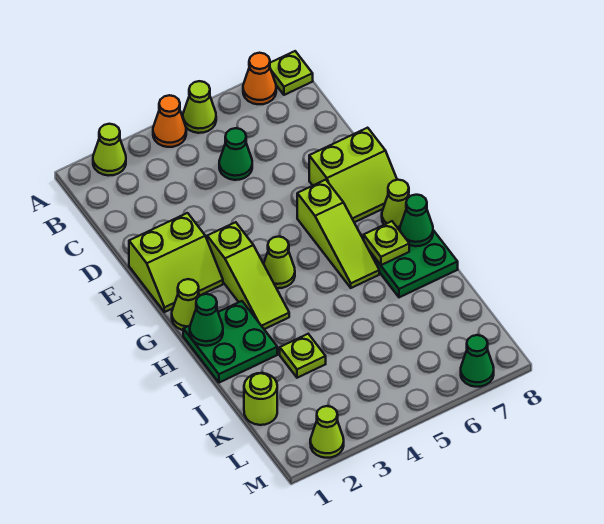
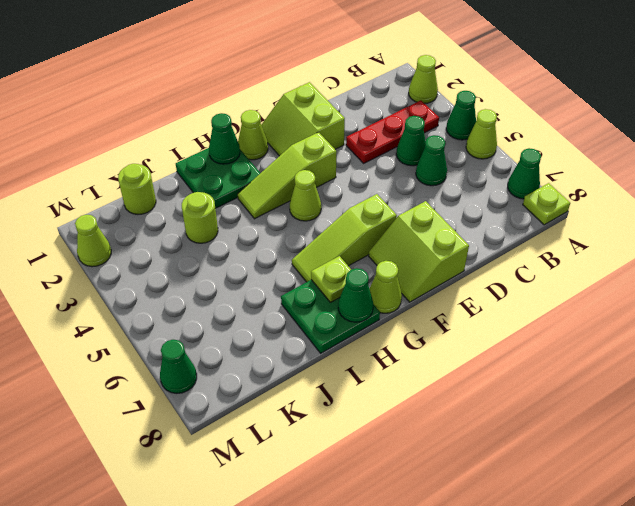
orange 1x1 cone [153,95,186,147] -> green 1x1 cone [446,91,476,140]
orange 1x1 cone [243,53,276,104] -> green 1x1 cone [508,148,541,199]
none -> red 1x3 plate [346,100,439,163]
none -> green 1x1 cone [396,116,426,166]
lime 1x1 plate [280,334,326,378] -> lime 1x1 round brick [182,192,218,243]

